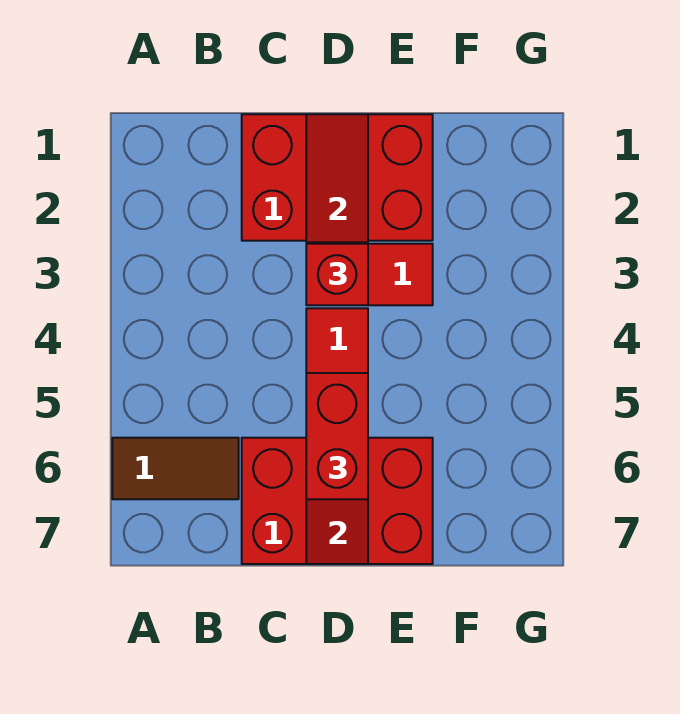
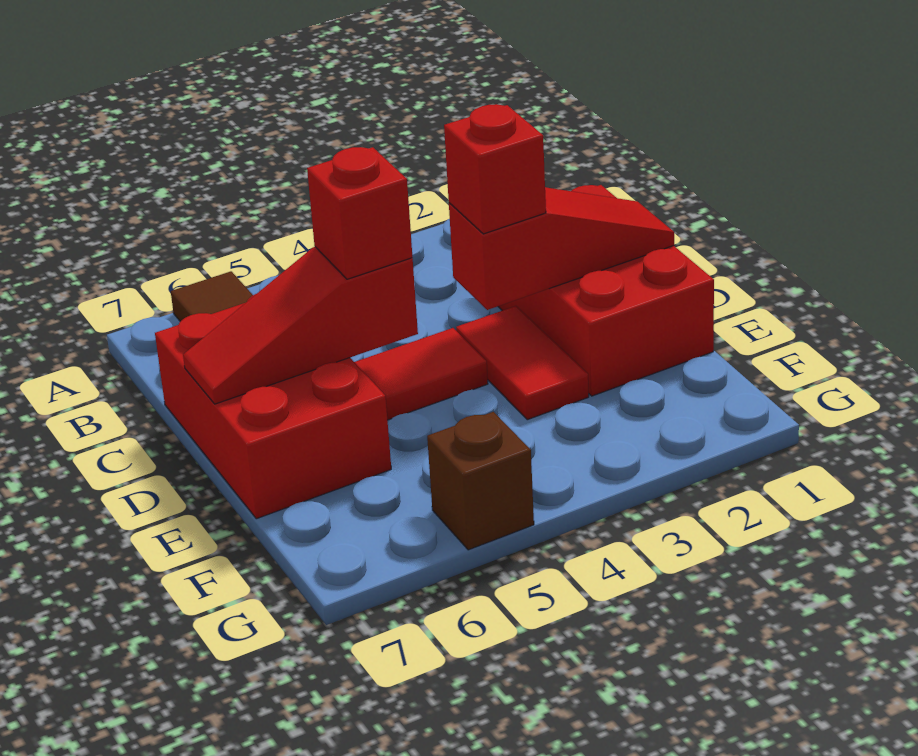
red 1x2 brick [306,373,368,499] -> red 1x1 brick [307,147,412,279]
none -> brown 1x1 brick [427,412,534,550]

